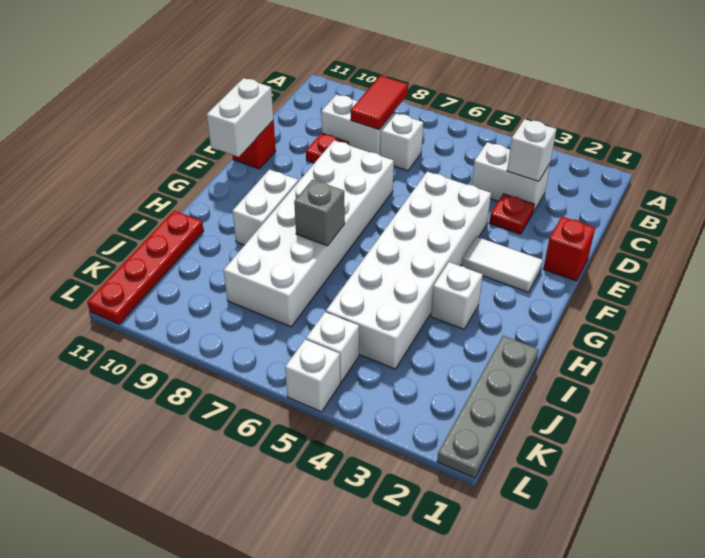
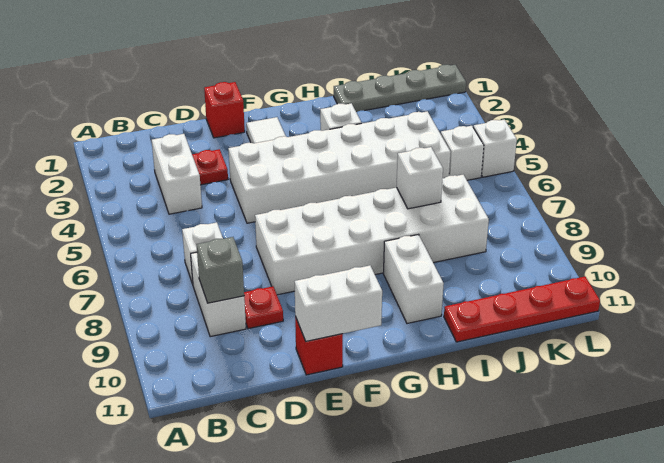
red 1x2 tile [351,76,408,130] -> none
white 1x1 brick [507,119,556,181] -> white 1x1 brick moved to [397,147,443,209]
white 1x2 brick [232,169,299,245] -> white 1x2 brick turned to [384,235,444,323]
grey 1x1 brick [294,180,345,246] -> grey 1x1 brick moved to [196,237,244,303]

